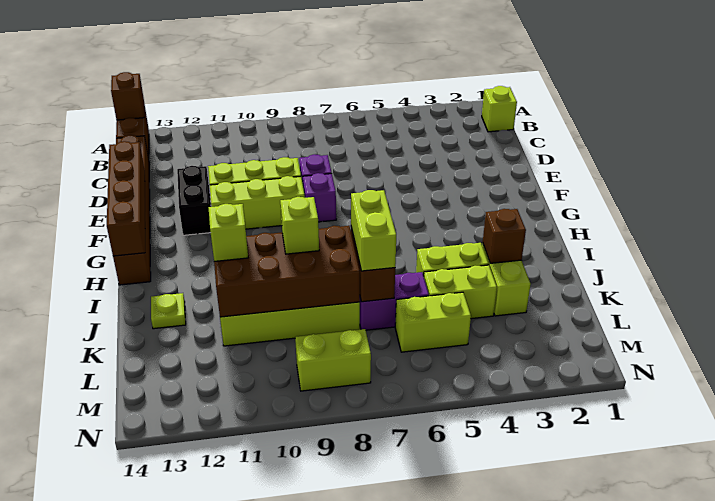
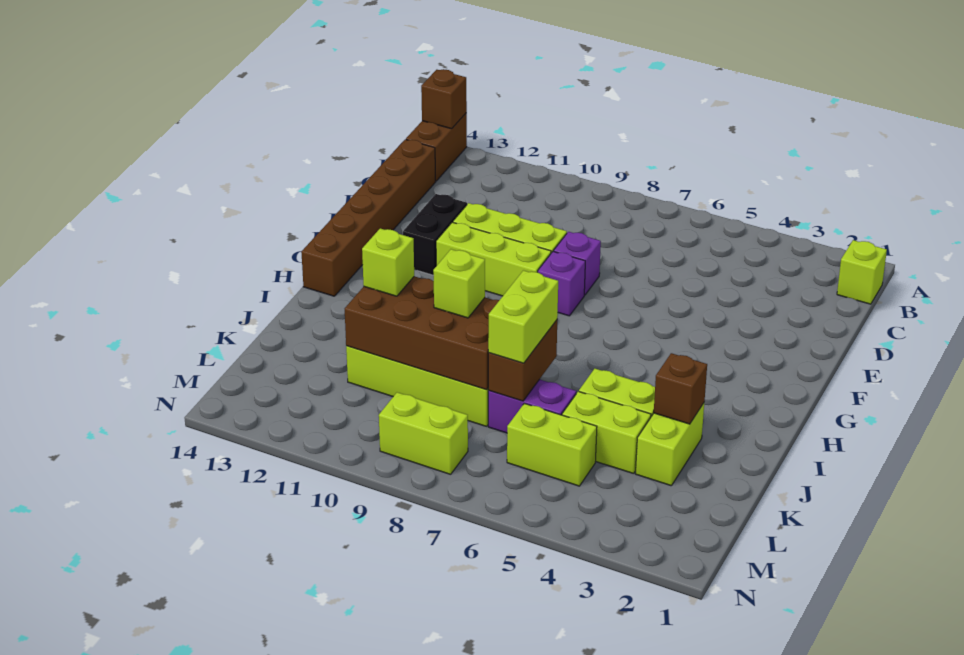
brown 1x4 brick [107,141,145,256] -> none
lime 1x1 plate [151,293,186,329] -> none

